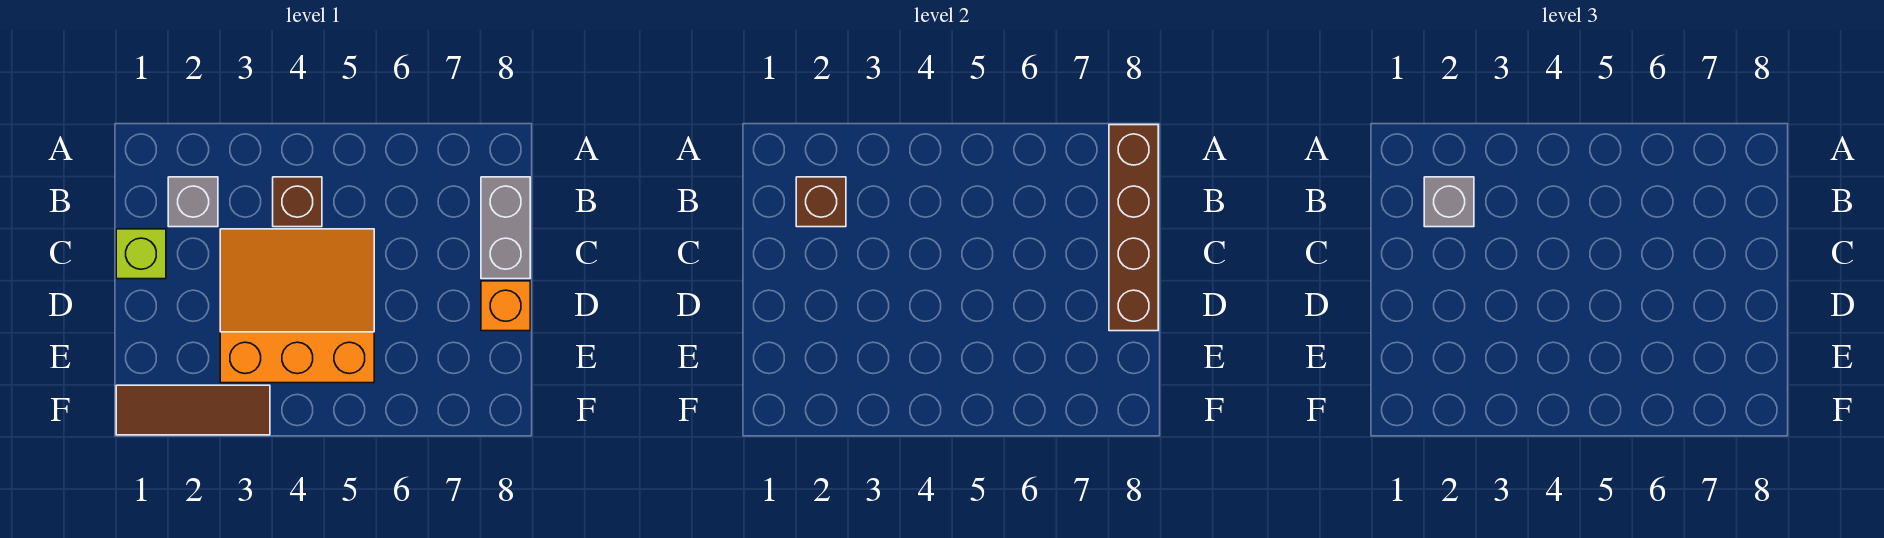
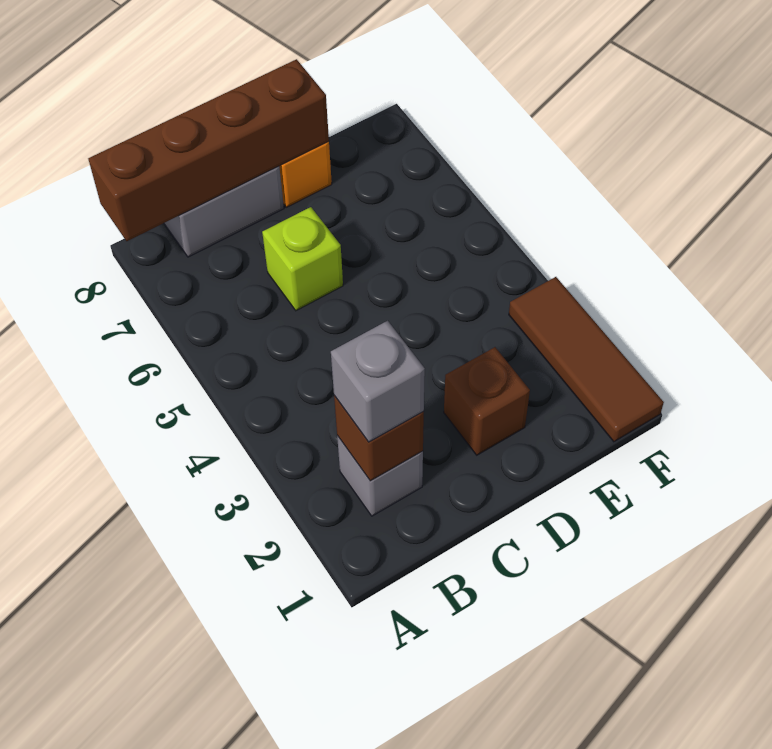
brown 1x1 brick [273,177,322,227] -> brown 1x1 brick moved to [444,347,530,455]
lime 1x1 brick [116,229,166,279] -> lime 1x1 brick moved to [262,207,343,311]
orange 3x3 slope [220,229,374,383] -> none

